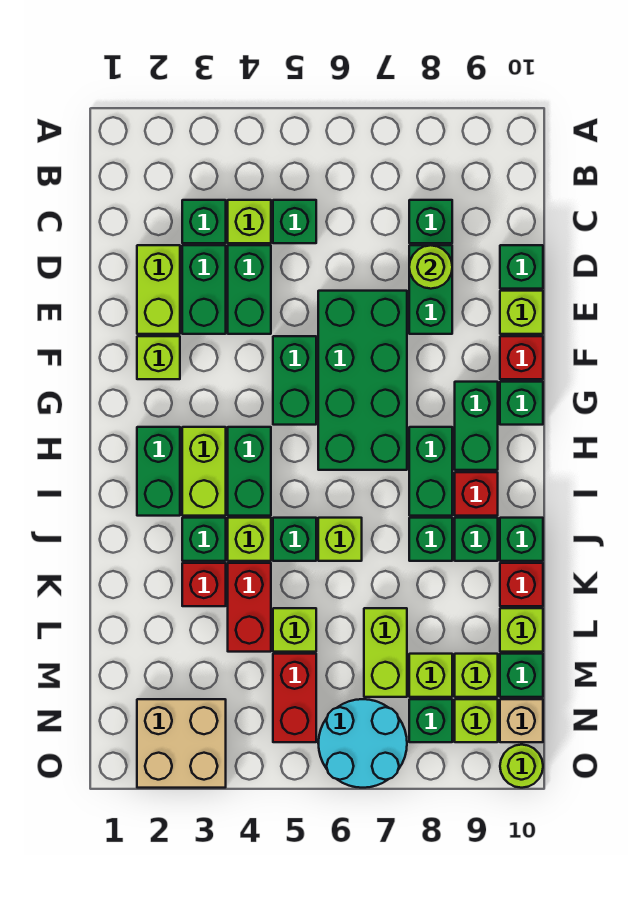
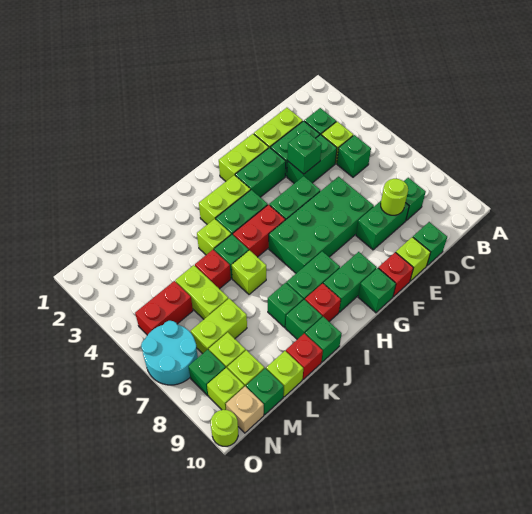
lime 1x1 brick [137,336,180,379] -> lime 1x2 brick [219,134,269,181]
green 1x2 brick [137,427,180,516] -> green 1x2 brick moved to [235,147,286,197]
green 1x1 brick [182,518,226,561] -> green 1x1 brick moved to [287,130,322,174]
red 1x1 brick [182,563,226,606] -> red 1x1 brick moved to [195,250,231,289]
red 1x2 brick [228,563,271,652] -> red 1x2 brick moved to [233,205,285,257]
lime 1x1 brick [273,608,316,652] -> lime 1x2 brick [175,265,228,319]
tan 2x2 brick [137,699,226,788] -> none

